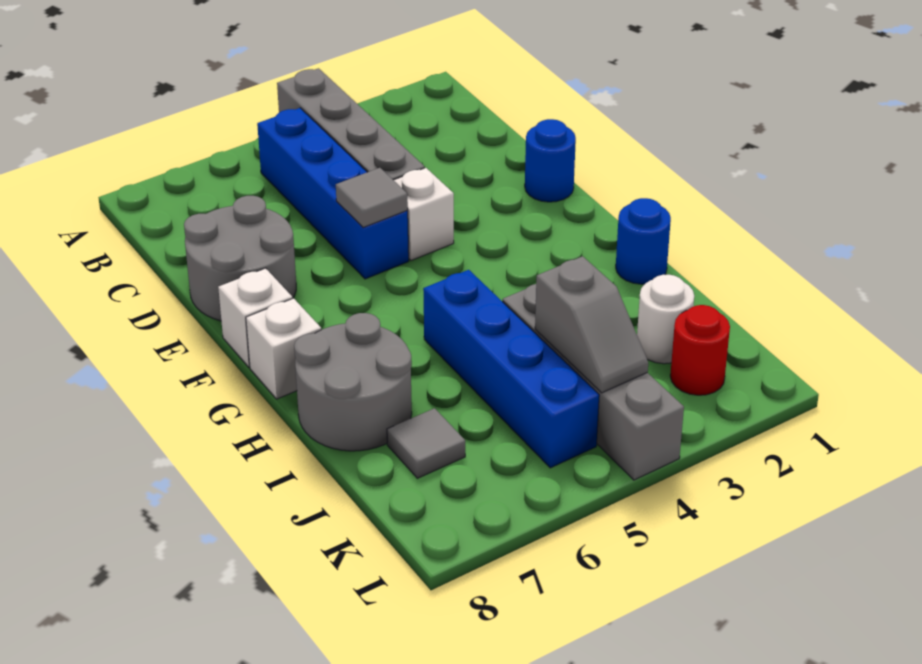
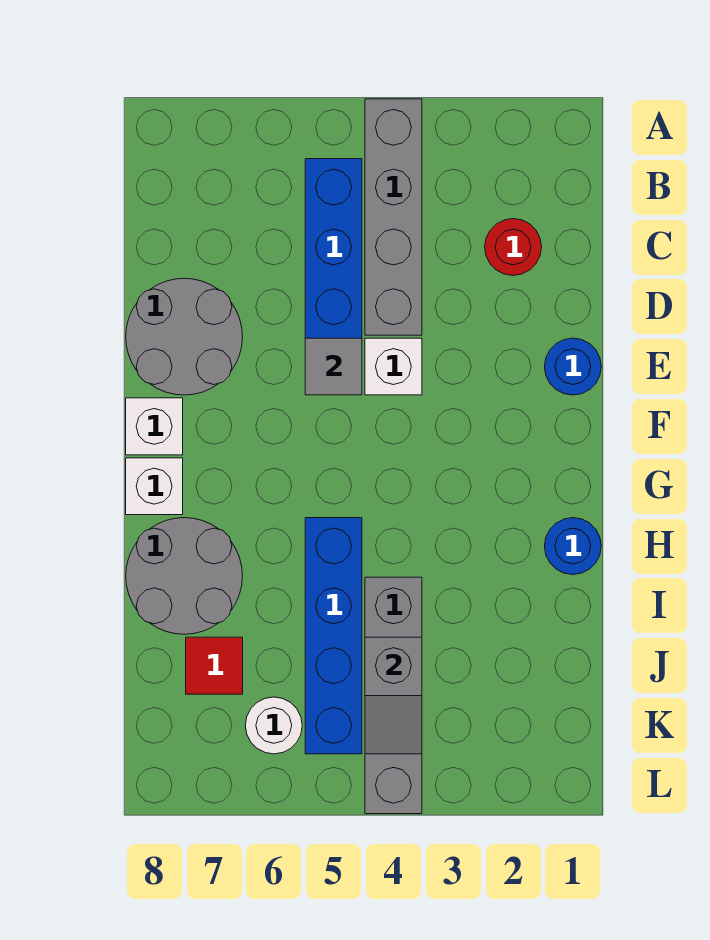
white 1x1 round brick [637,275,694,364] -> white 1x1 round brick moved to [245,697,302,754]
grey 1x1 tile [387,408,465,478] -> red 1x1 tile [186,637,243,694]
red 1x1 round brick [670,305,730,395] -> red 1x1 round brick moved to [485,219,542,275]

